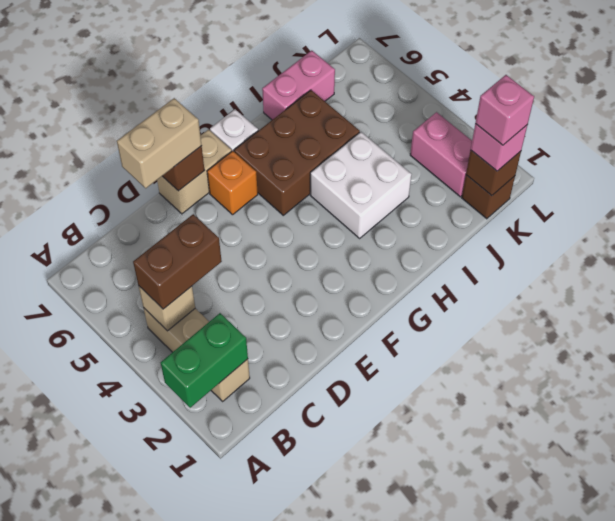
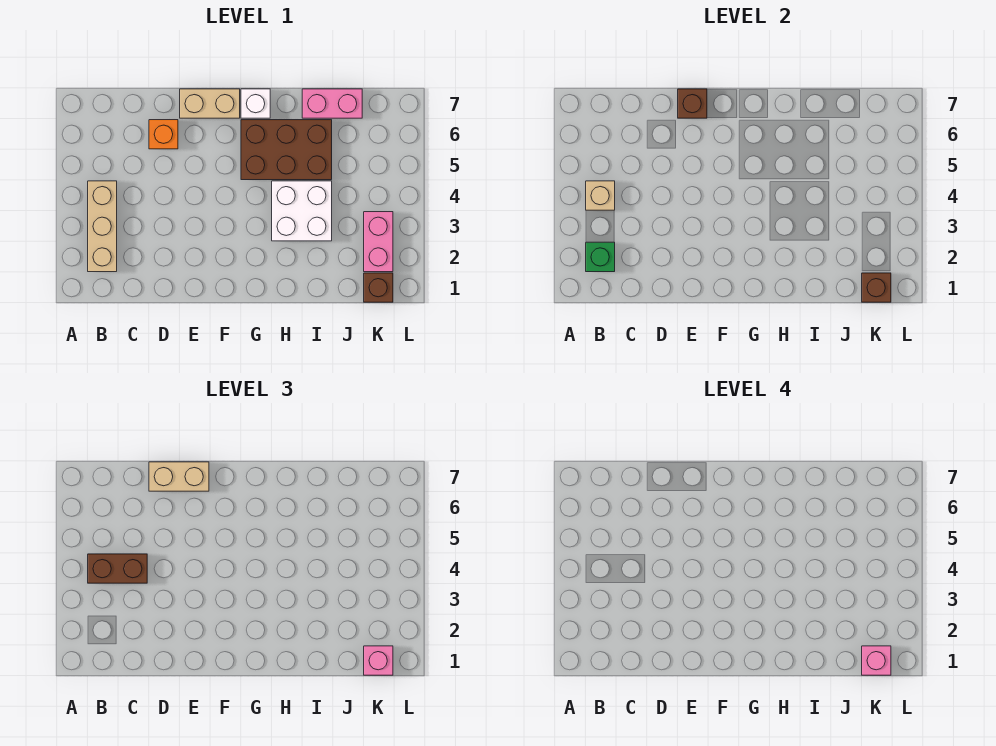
green 1x2 brick [161,313,248,408] -> green 1x1 brick [586,242,615,272]
orange 1x1 brick [207,151,258,215] -> orange 1x1 brick moved to [149,120,178,149]

